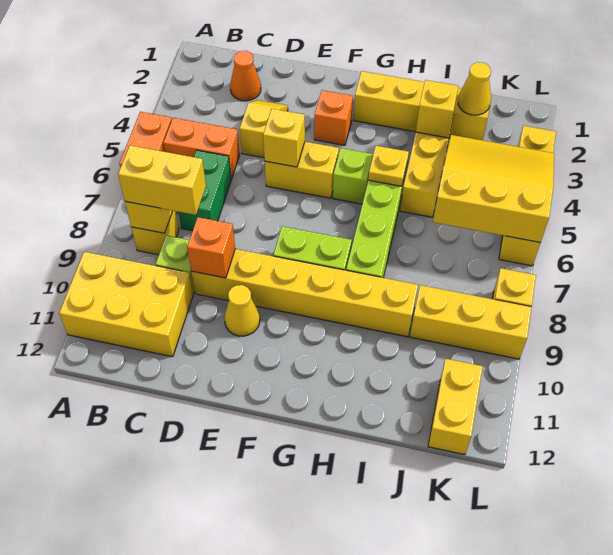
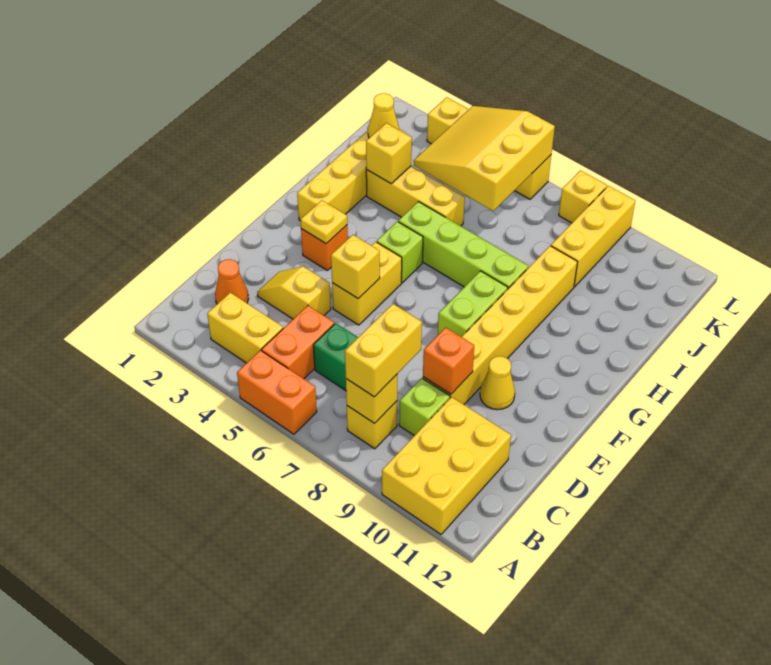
yellow 1x1 plate [368,146,409,186] -> yellow 1x1 plate moved to [300,200,347,244]
yellow 1x2 brick [428,359,483,455] -> yellow 1x2 brick moved to [207,293,283,363]

